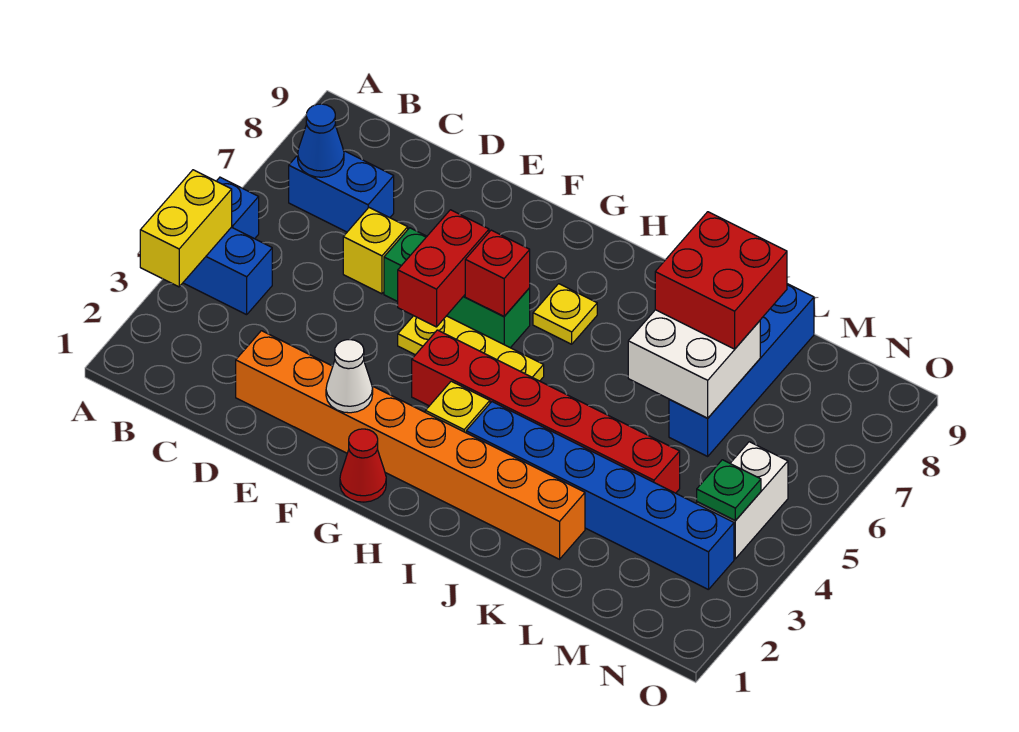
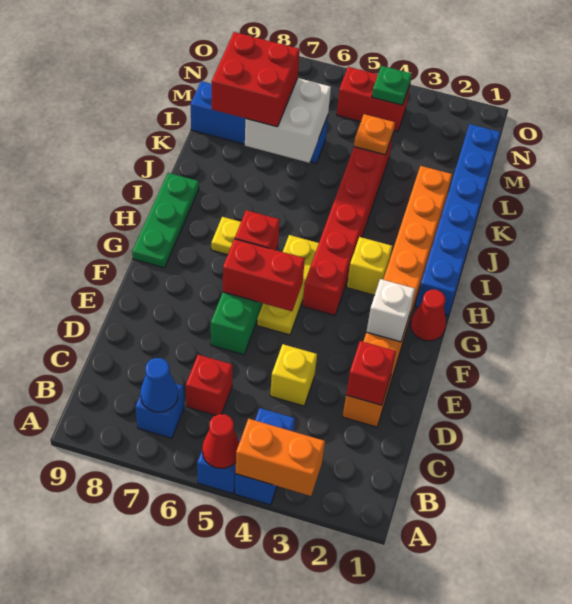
yellow 1x2 brick [140,170,232,287] -> orange 1x2 brick [236,419,325,496]
none -> red 1x1 cone [202,414,240,469]
blue 1x2 brick [289,151,394,232] -> blue 1x1 brick [135,384,184,438]
none -> red 1x1 brick [186,355,233,416]
none -> red 1x1 brick [346,341,396,405]
yellow 1x1 brick [343,208,408,294] -> yellow 1x1 brick moved to [270,344,317,406]
white 1x1 cone [326,340,373,413] -> white 1x1 brick [366,279,415,342]
none -> green 1x3 plate [132,173,199,268]
blue 1x6 brick [466,402,734,590] -> blue 1x6 brick moved to [416,124,501,316]
none -> orange 1x1 plate [354,114,395,155]
white 1x2 brick [697,442,788,559] -> red 1x2 brick [337,67,410,131]

